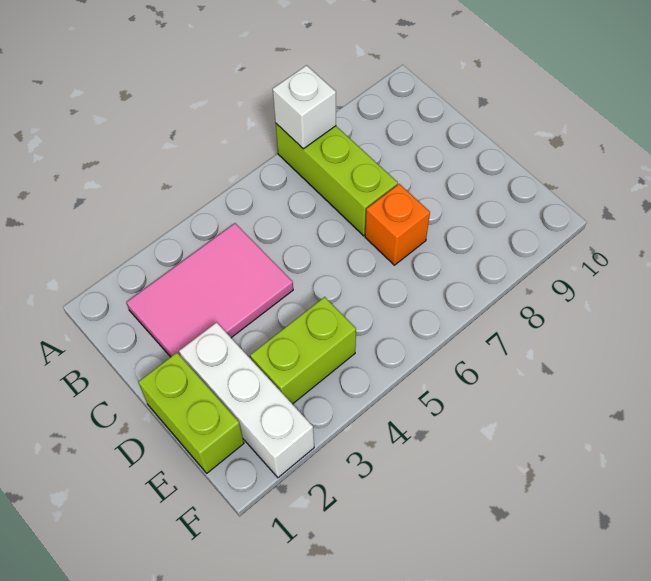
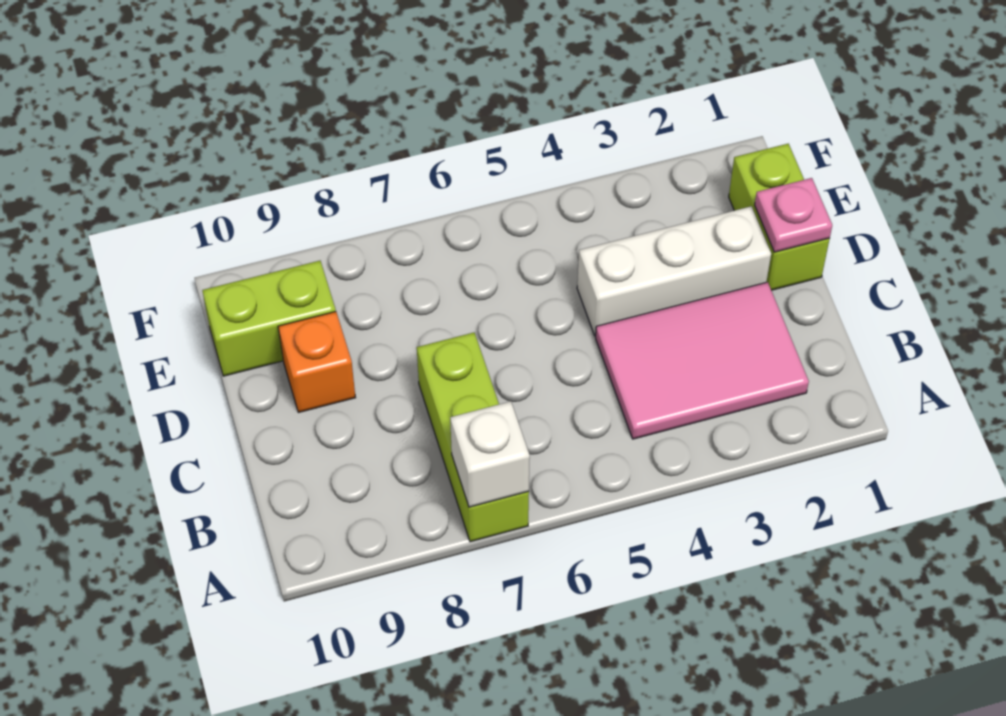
none -> pink 1x1 plate [755,178,832,252]
white 1x3 brick [179,322,314,478] -> white 1x3 brick turned to [577,206,771,336]
orange 1x1 brick [365,184,430,265] -> orange 1x1 brick moved to [278,312,355,412]
lime 1x2 brick [250,297,356,404] -> lime 1x2 brick moved to [202,261,336,376]

